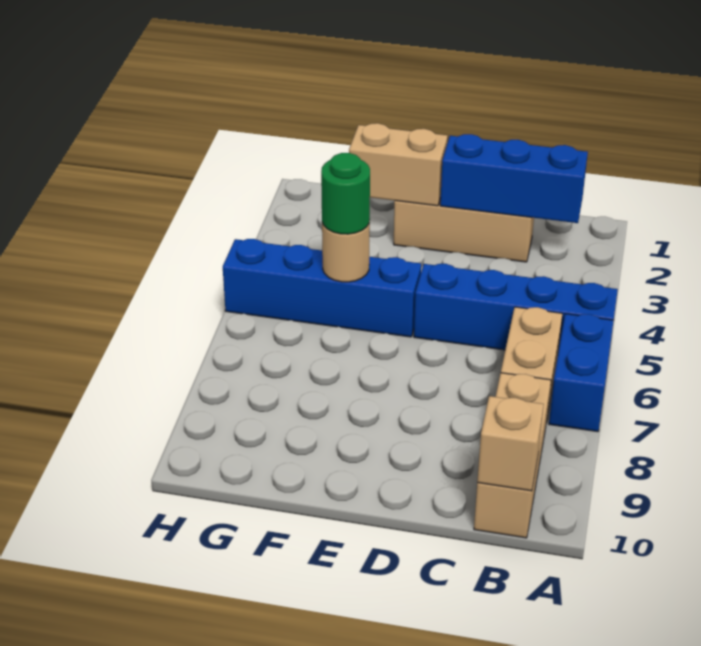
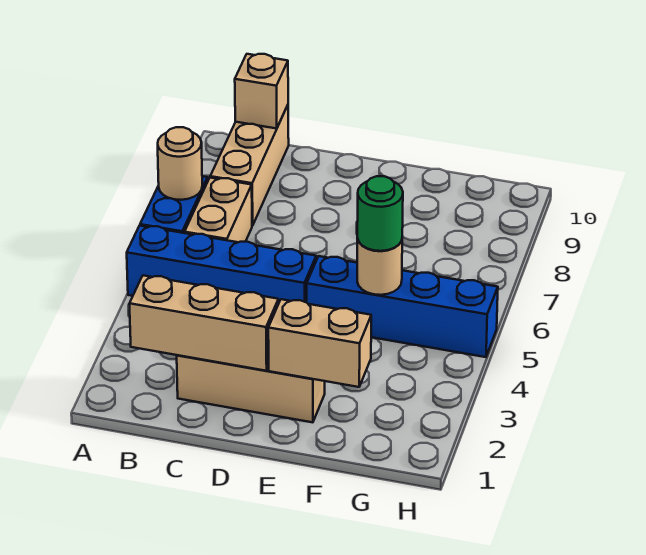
none -> tan 1x1 round brick [158,127,202,200]
blue 1x3 brick [440,134,588,223] -> tan 1x3 brick [129,275,279,371]

